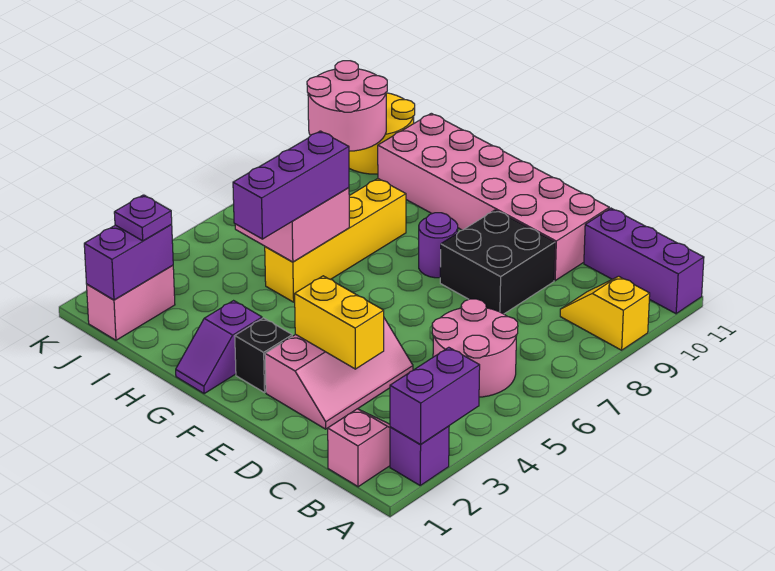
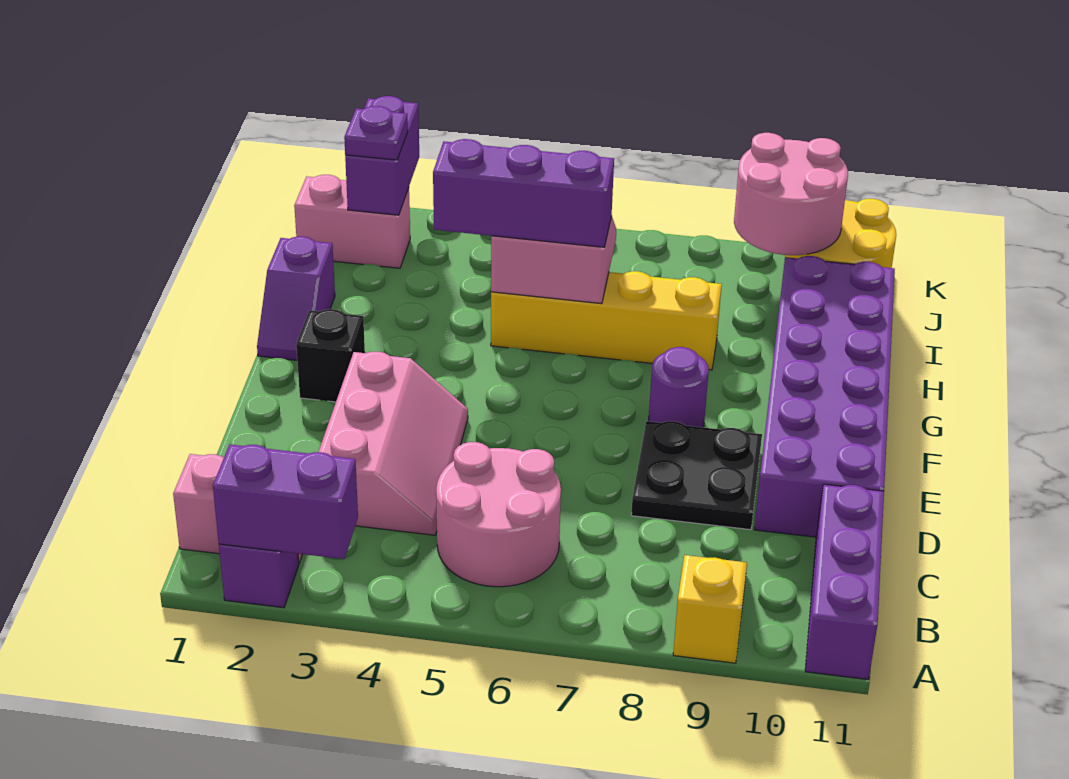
pink 2x3 slope [265,318,413,429] -> pink 2x3 slope turned to [319,352,468,535]
yellow 1x2 brick [295,276,384,369] -> none
black 2x2 brick [440,210,555,314] -> black 2x2 plate [631,421,762,530]
pink 2x6 brick [378,113,609,281] -> purple 2x6 brick [754,256,895,537]
purple 1x2 slope [176,301,262,393] -> purple 1x2 slope turned to [257,236,335,360]
purple 1x2 brick [84,225,173,300] -> purple 1x2 brick turned to [345,96,419,215]

